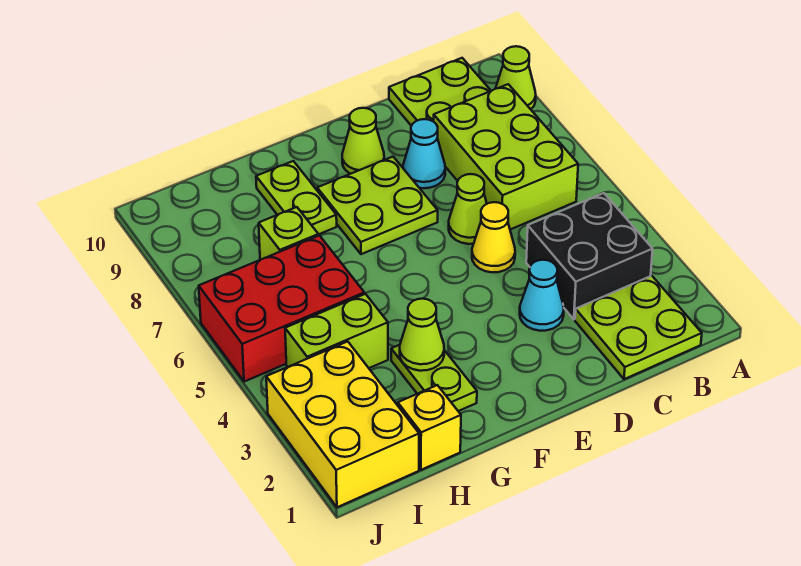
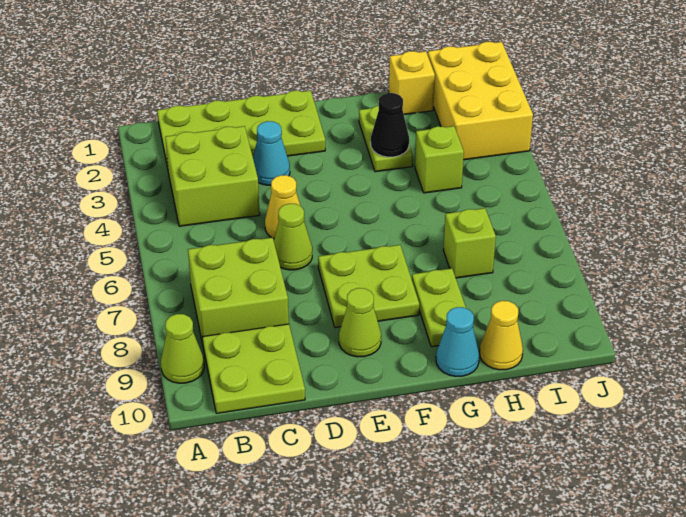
lime 2x2 plate [575,276,702,379] -> lime 2x4 plate [157,91,325,168]
black 2x2 brick [526,193,653,319] -> lime 2x2 brick [165,126,260,226]
lime 2x3 brick [434,84,578,229] -> lime 2x2 brick [188,238,289,344]
cyan 1x1 cone [403,119,445,188] -> cyan 1x1 cone moved to [436,307,479,376]
lime 1x1 cone [400,299,444,371] -> black 1x1 cone [371,93,409,157]
lime 1x2 brick [285,294,388,368] -> lime 1x1 brick [415,126,464,193]
red 2x3 brick [199,236,364,382] -> none
none -> yellow 1x1 cone [480,301,523,370]

